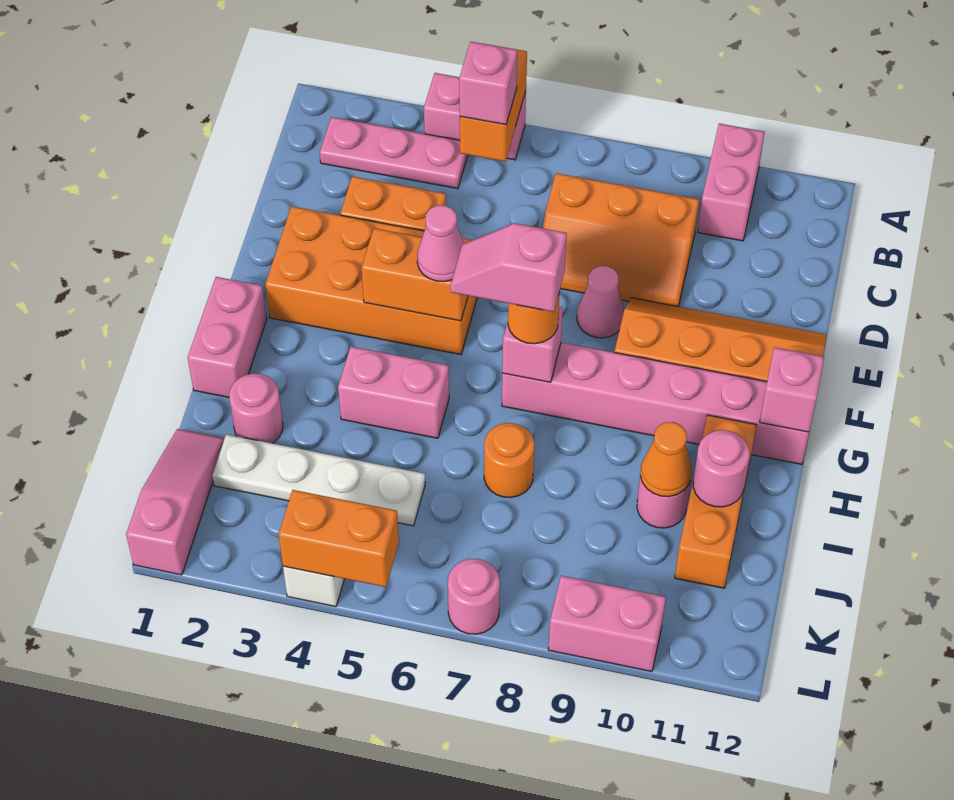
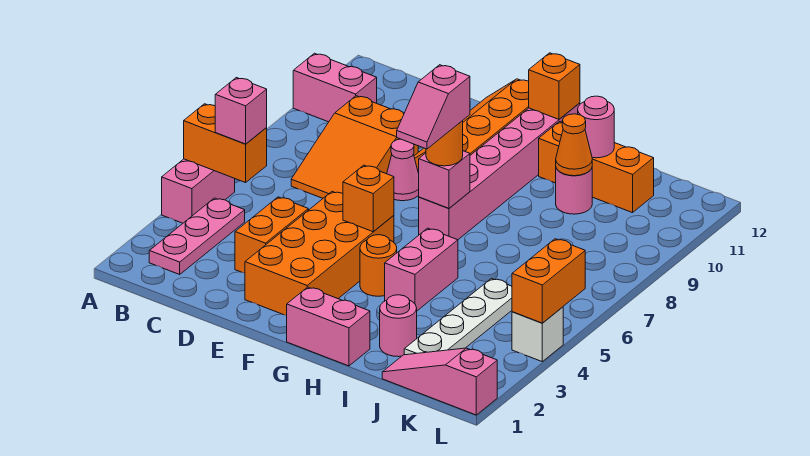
orange 2x3 slope [543,173,699,307] -> orange 2x3 slope turned to [291,96,418,198]
orange 1x2 brick [362,228,468,321] -> orange 1x1 brick [343,165,394,232]
pink 1x1 cone [417,205,464,282] -> none
pink 1x1 brick [760,347,824,432] -> orange 1x1 brick [529,53,580,119]
orange 1x1 round brick [484,423,534,498] -> orange 1x1 round brick moved to [360,235,397,296]
pink 1x1 round brick [448,559,500,634] -> none
pink 1x2 brick [548,576,666,672] -> none

